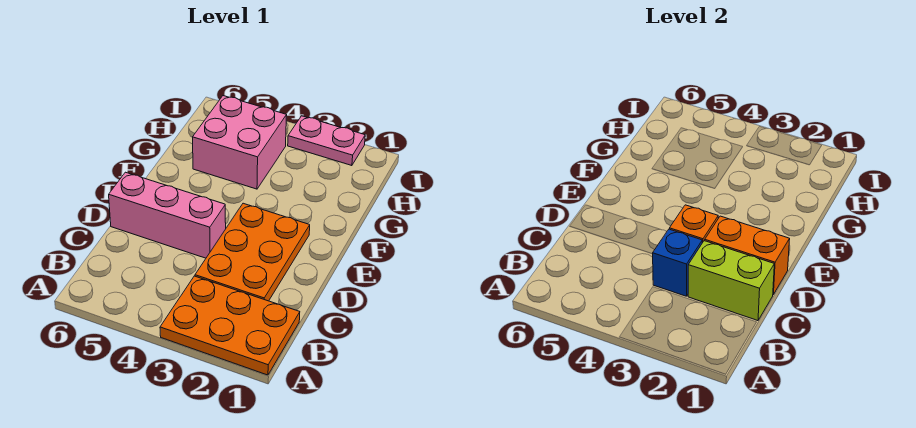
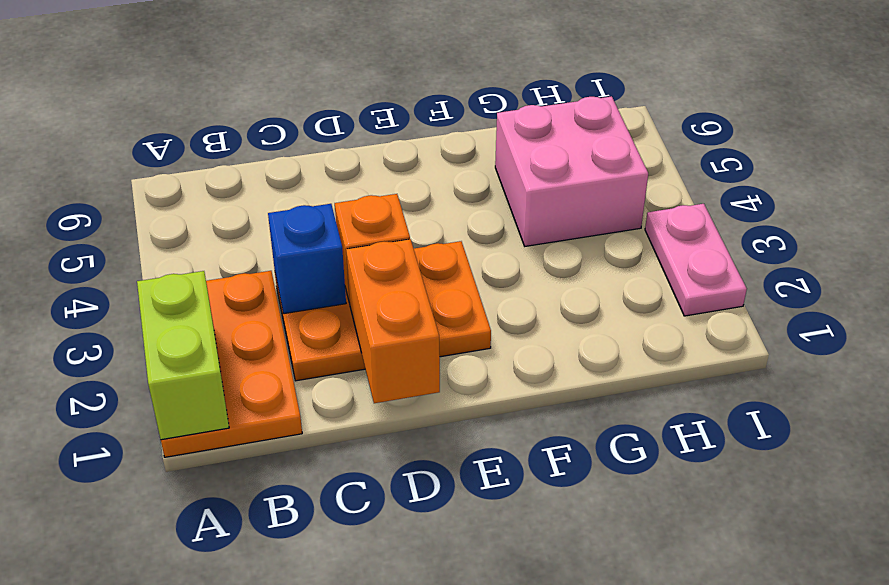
lime 1x2 brick [688,241,774,321] -> lime 1x2 brick moved to [137,271,229,440]
pink 1x3 brick [109,172,226,258] -> none

